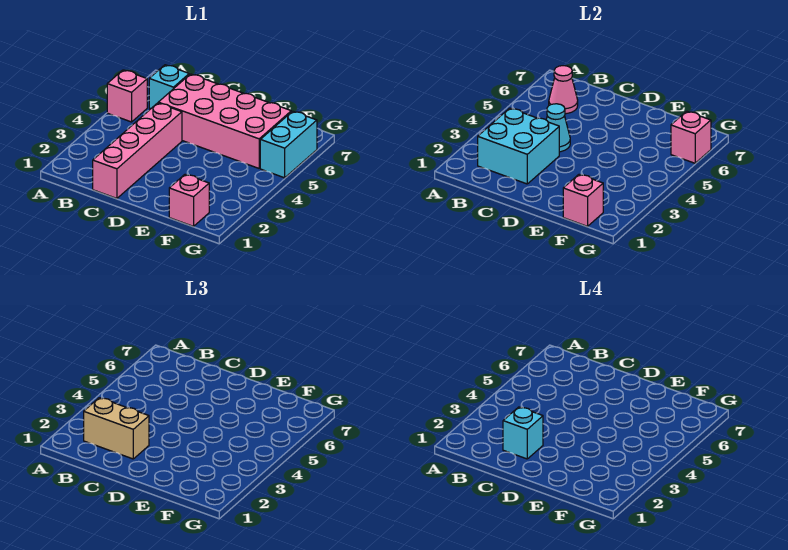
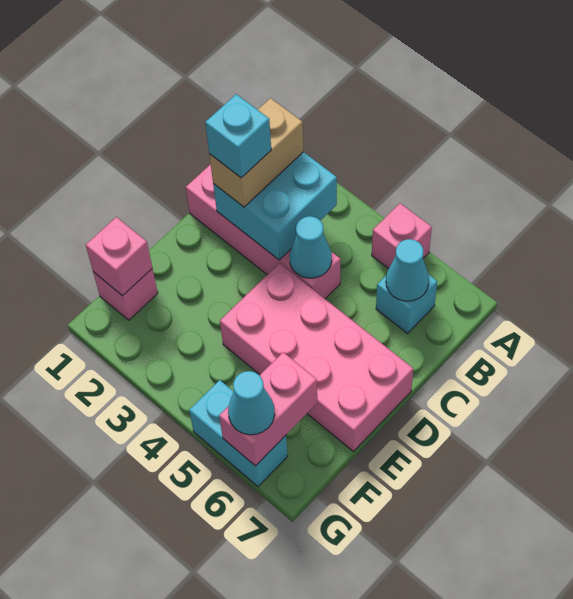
pink 1x1 cone [549,66,578,114] -> cyan 1x1 cone [386,239,429,301]
pink 2x4 brick [158,74,291,168] -> pink 2x4 brick turned to [220,263,413,451]
pink 1x1 brick [671,111,711,163] -> pink 1x2 brick [219,352,317,466]
none -> cyan 1x1 cone [228,371,275,435]

